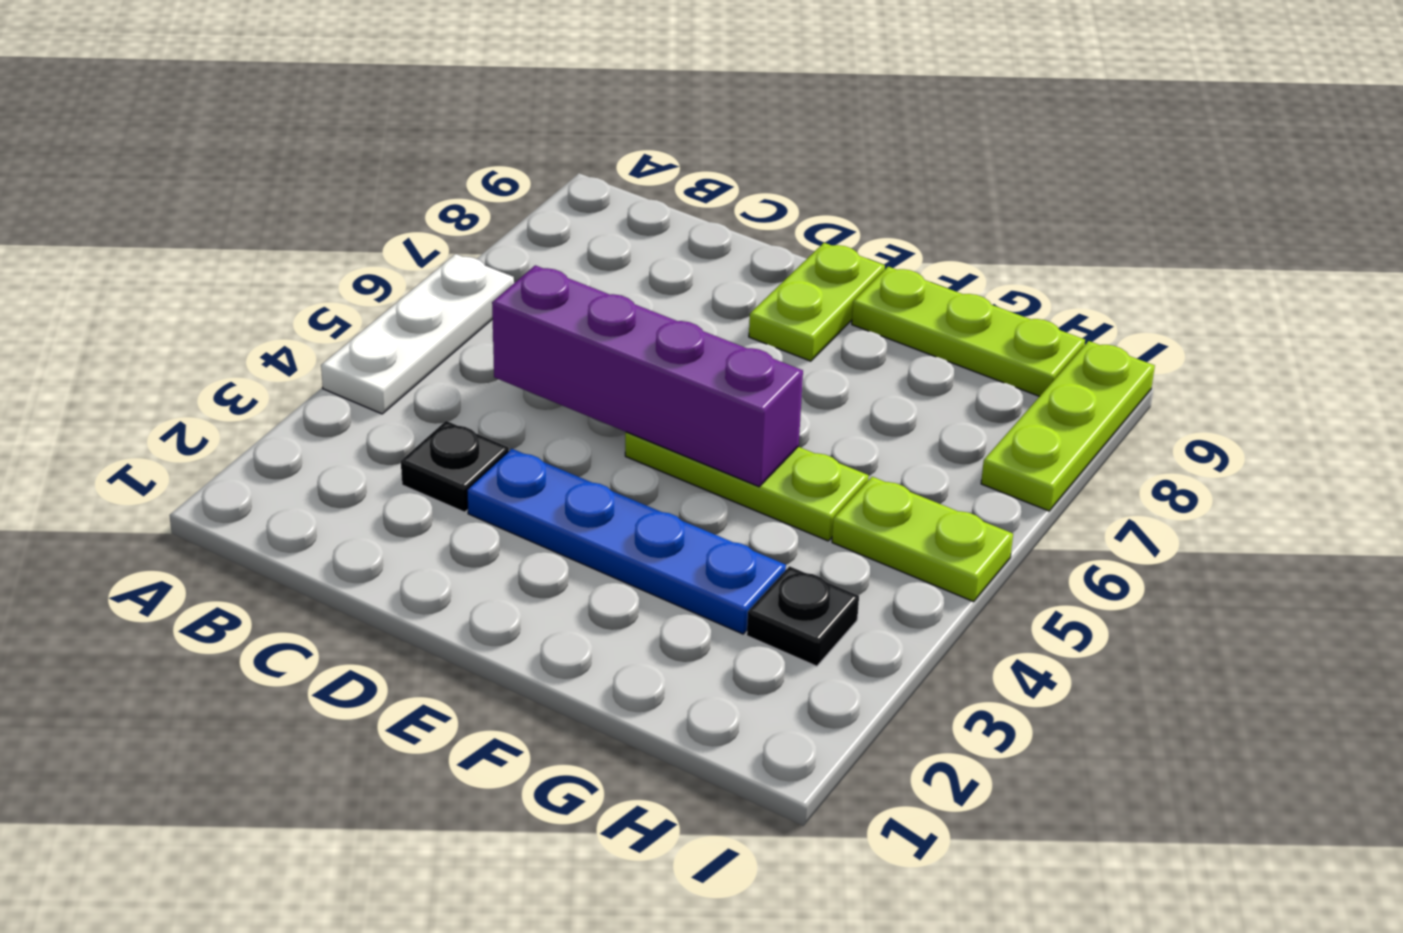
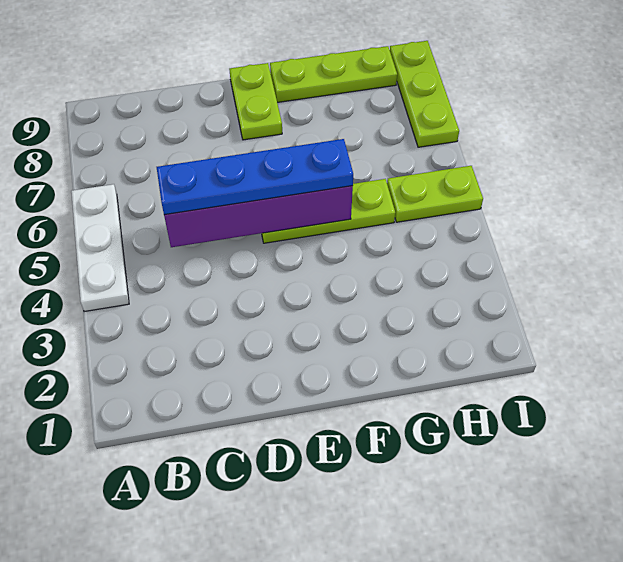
black 1x1 plate [401,421,509,512] -> none
blue 1x4 plate [467,449,786,634] -> blue 1x4 plate moved to [157,139,353,215]
black 1x1 plate [747,566,859,666] -> none

